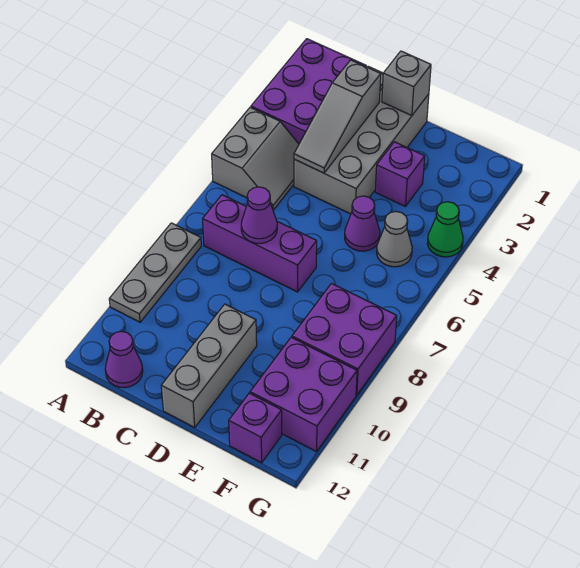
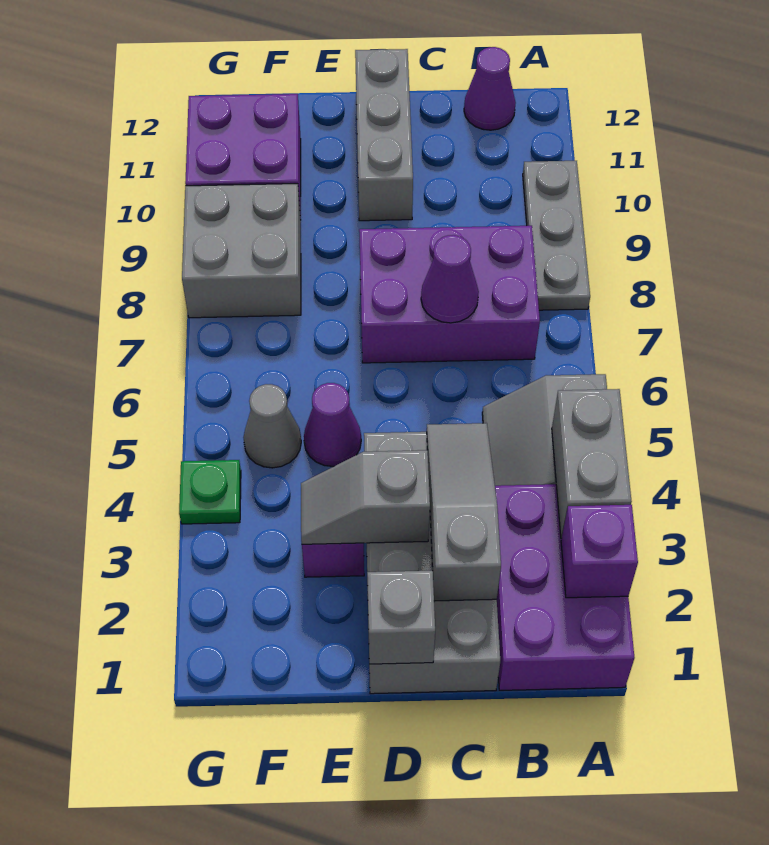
none -> grey 1x2 brick [552,389,632,538]
purple 1x3 brick [203,195,317,292] -> purple 2x3 brick [359,226,540,363]
none -> grey 1x2 slope [301,450,430,544]
purple 2x2 brick [292,284,397,395] -> grey 2x2 brick [182,184,301,318]
purple 1x1 brick [229,393,282,463] -> purple 1x1 brick moved to [561,505,638,598]
green 1x1 cone [427,202,463,257] -> green 1x1 plate [179,460,241,524]

